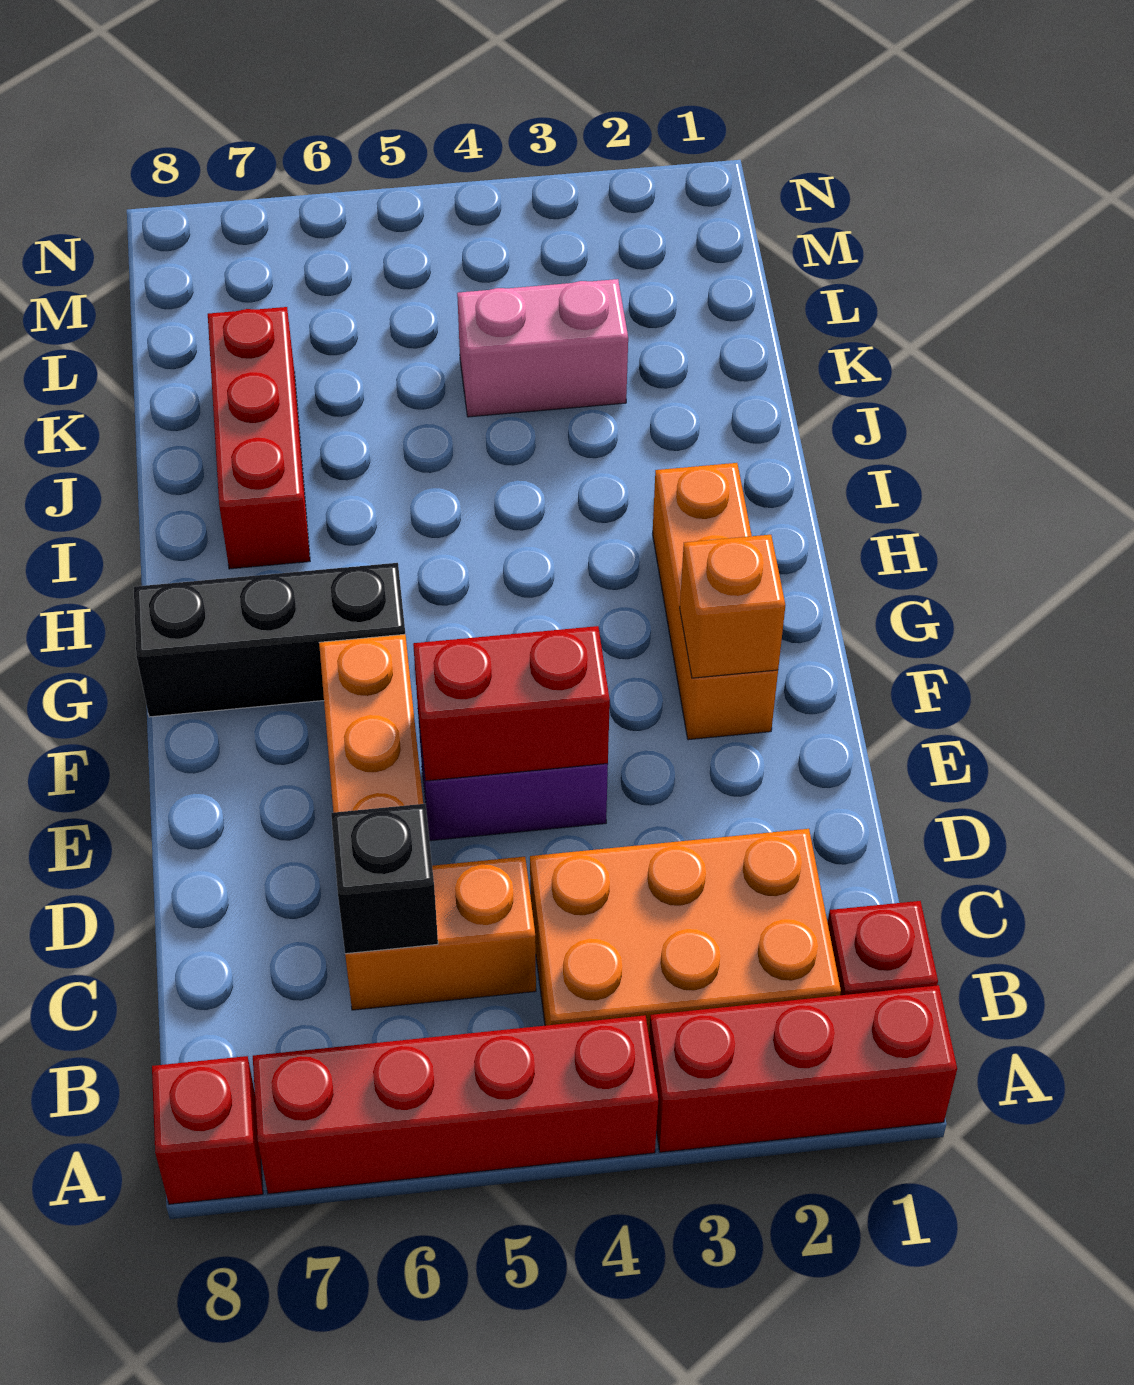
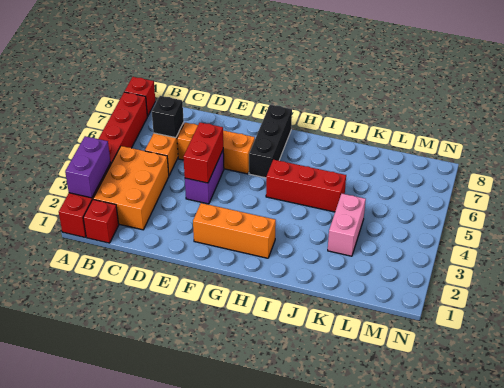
none -> purple 1x2 brick [65,136,110,198]
orange 1x1 brick [680,535,785,678] -> none
red 1x3 brick [208,307,310,569] -> red 1x3 brick moved to [266,160,346,212]

